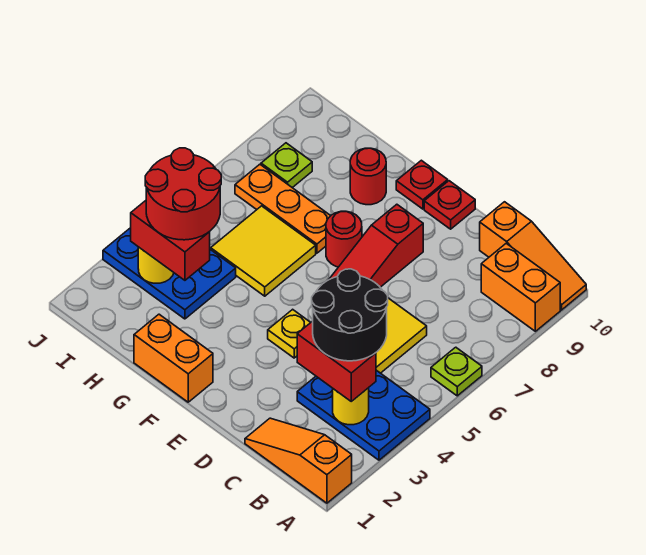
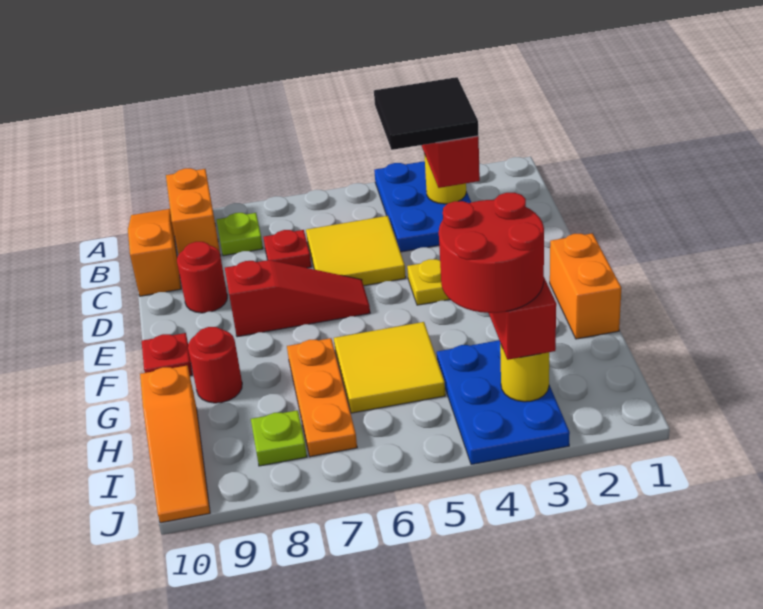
orange 1x3 slope [245,418,352,503] -> orange 1x3 slope moved to [140,366,210,523]
lime 1x1 plate [431,347,482,396] -> lime 1x1 plate moved to [217,213,263,256]
black 2x2 round brick [312,269,388,361] -> black 2x2 tile [374,77,478,150]
red 1x1 plate [424,181,475,229] -> red 1x1 plate moved to [263,230,311,268]
red 1x1 round brick [326,211,362,267] -> red 1x1 round brick moved to [177,242,227,313]

